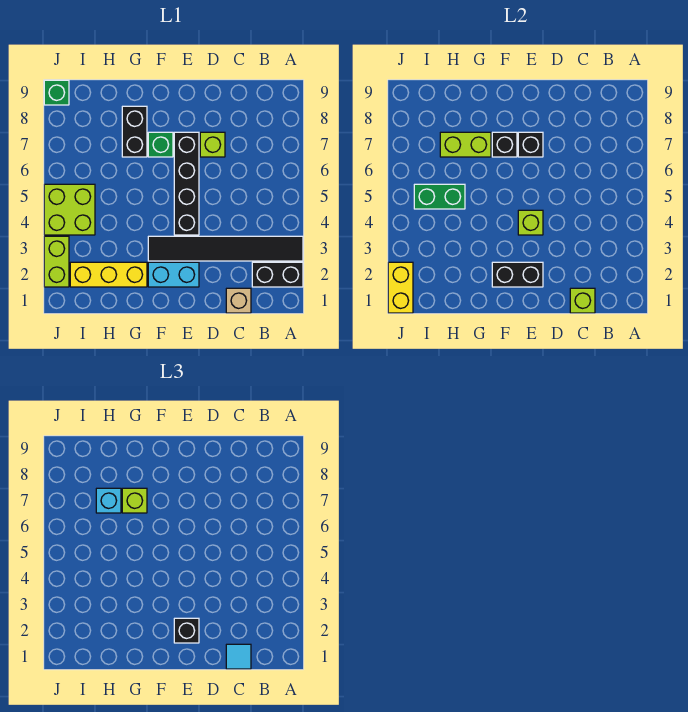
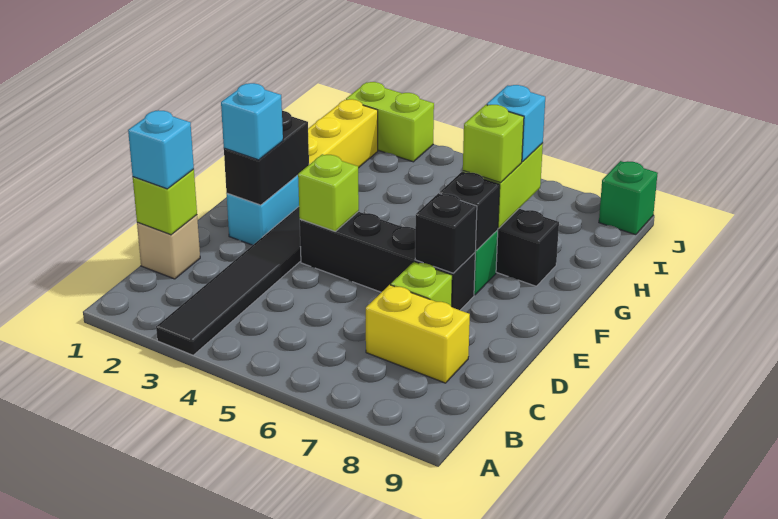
black 1x2 brick [252,262,303,287] -> none
cyan 1x1 tile [226,644,251,669] -> cyan 1x1 brick [128,110,194,189]
black 1x1 brick [174,618,199,643] -> cyan 1x1 brick [221,83,283,160]
green 1x2 brick [414,184,465,209] -> none
lime 2x2 brick [44,184,95,235] -> none
yellow 1x2 brick [388,262,413,313] -> yellow 1x2 brick moved to [366,285,470,383]

